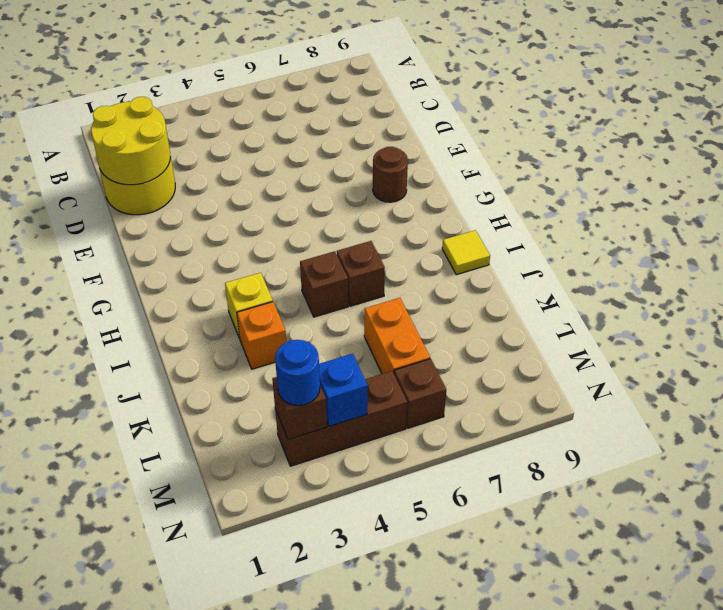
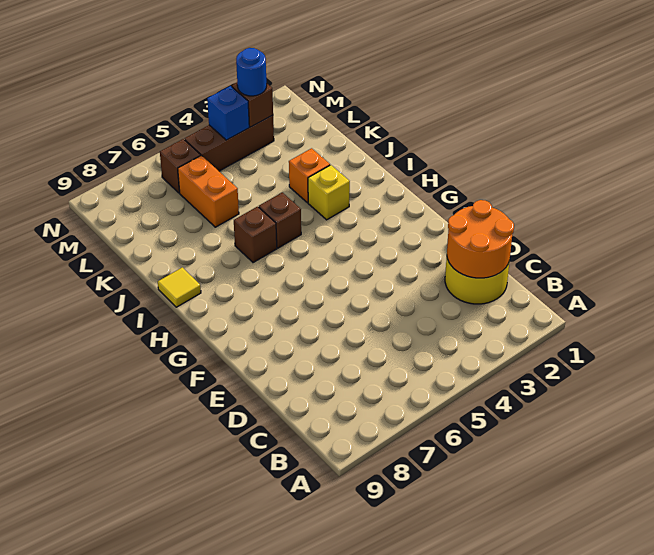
yellow 2x2 round brick [91,97,170,185] -> orange 2x2 round brick [447,200,514,278]
brown 1x1 round brick [373,147,408,202] -> none

